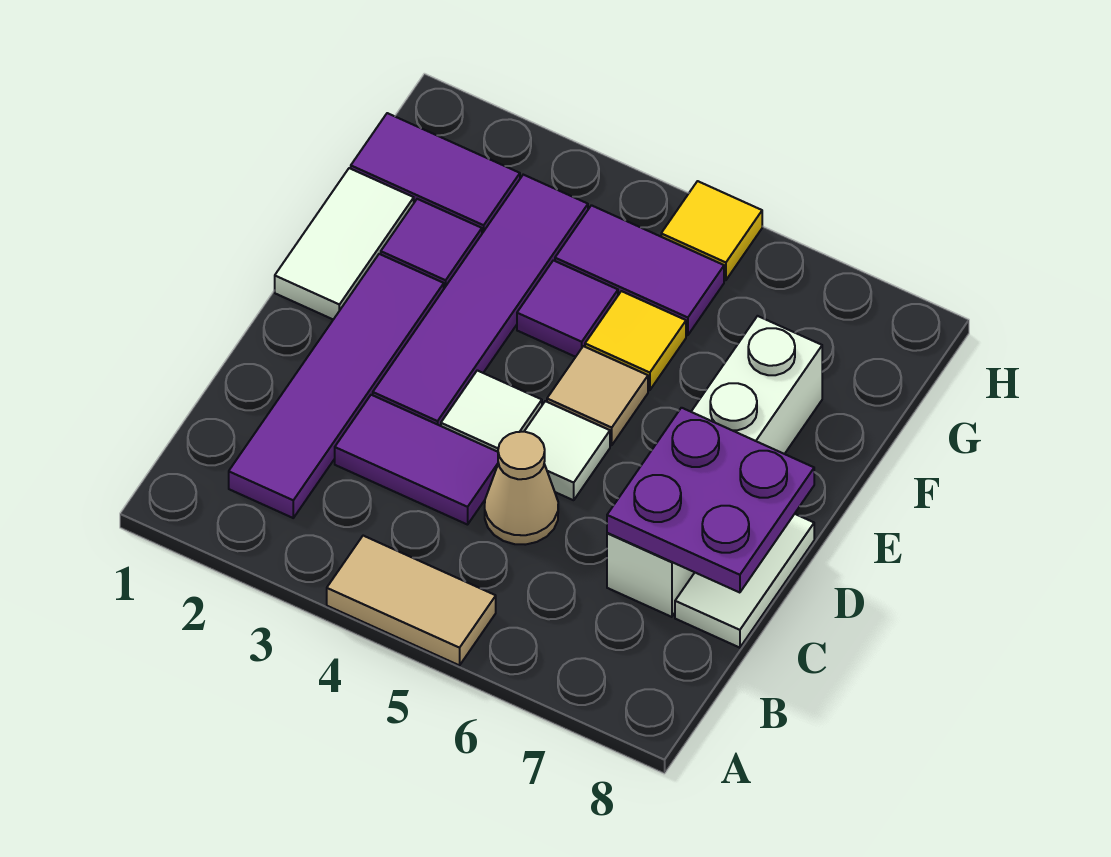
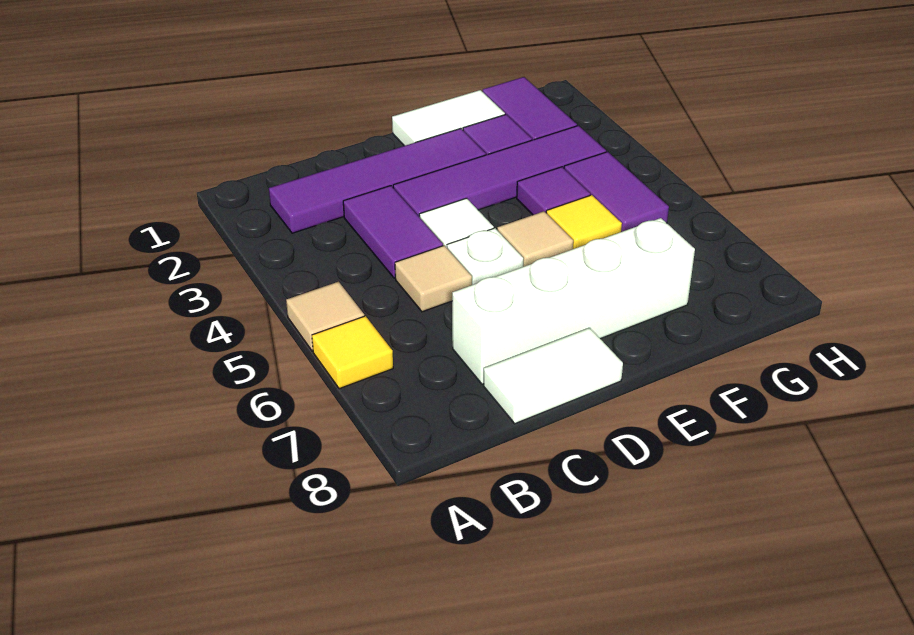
tan 1x2 tile [327,536,496,665] -> tan 1x1 tile [286,282,364,351]
tan 1x1 cone [485,432,558,545] -> tan 1x1 tile [395,245,472,312]
purple 2x2 plate [607,408,814,593] -> none
white 1x1 tile [524,401,610,500] -> white 1x1 plate [447,228,523,285]
yellow 1x1 tile [661,181,762,280] -> yellow 1x1 tile moved to [312,316,393,389]

